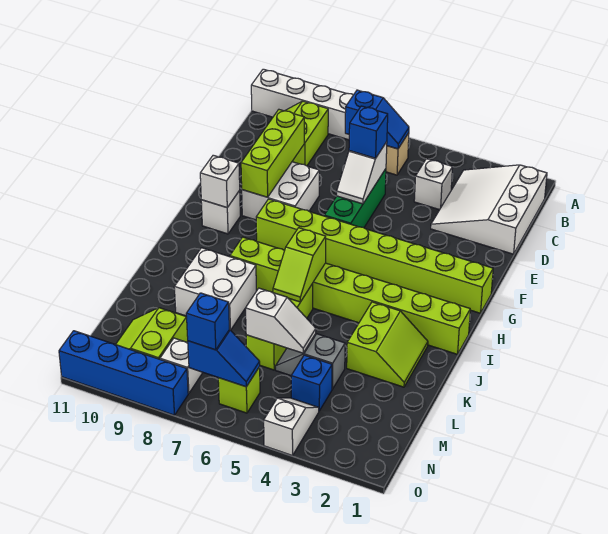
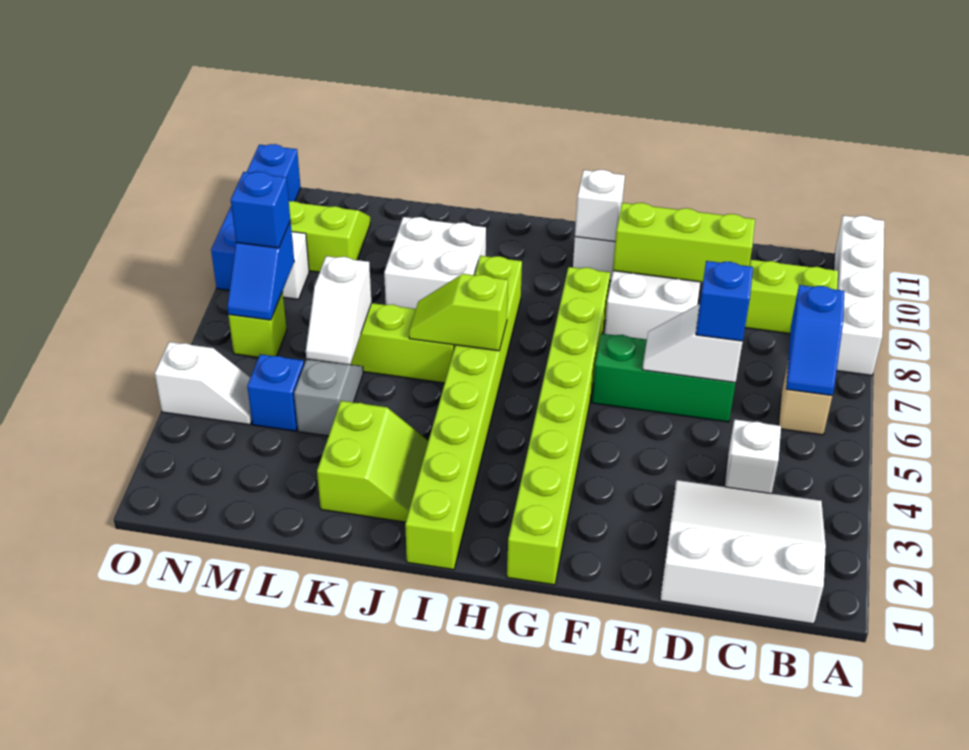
lime 2x2 slope [347,302,428,387] -> lime 2x2 slope turned to [317,401,428,522]

